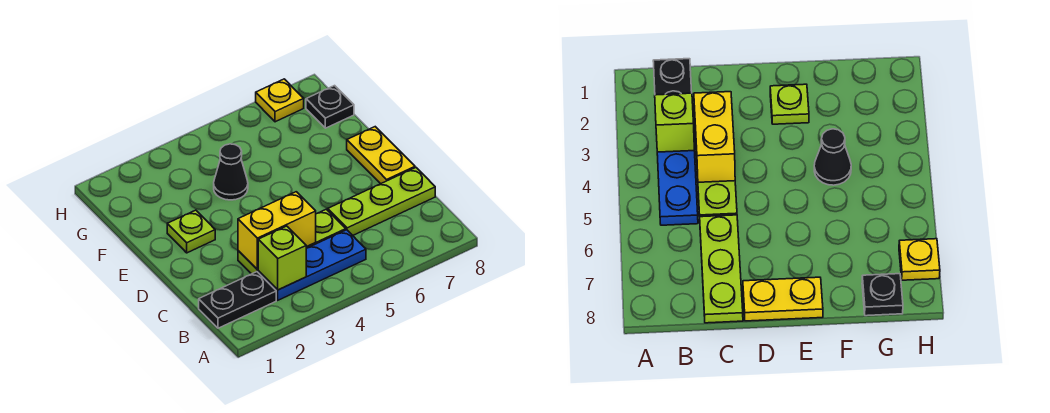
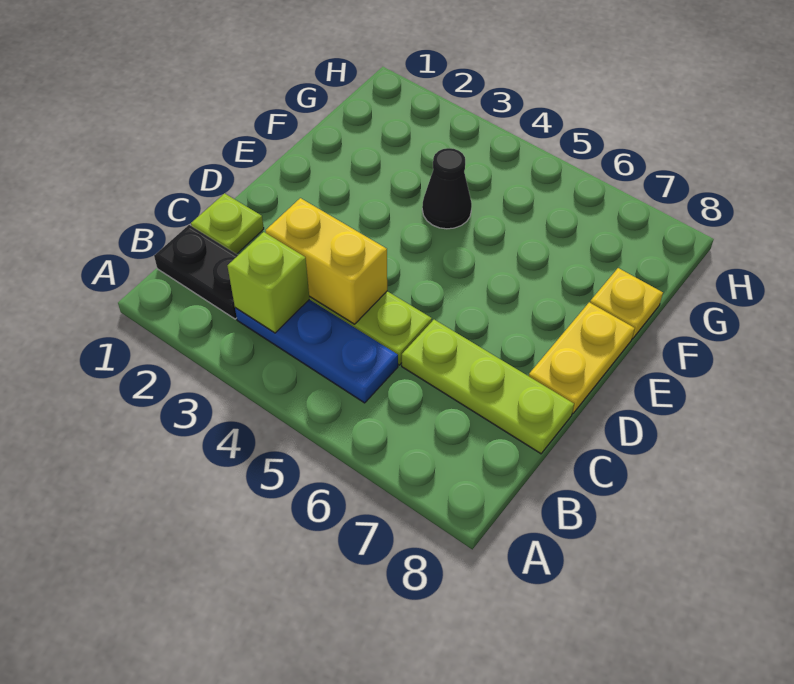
lime 1x1 plate [167,210,215,253] -> lime 1x1 plate moved to [191,193,264,254]
black 1x1 plate [306,86,354,128] -> none
yellow 1x1 plate [256,79,304,122] -> yellow 1x1 plate moved to [590,268,663,339]

